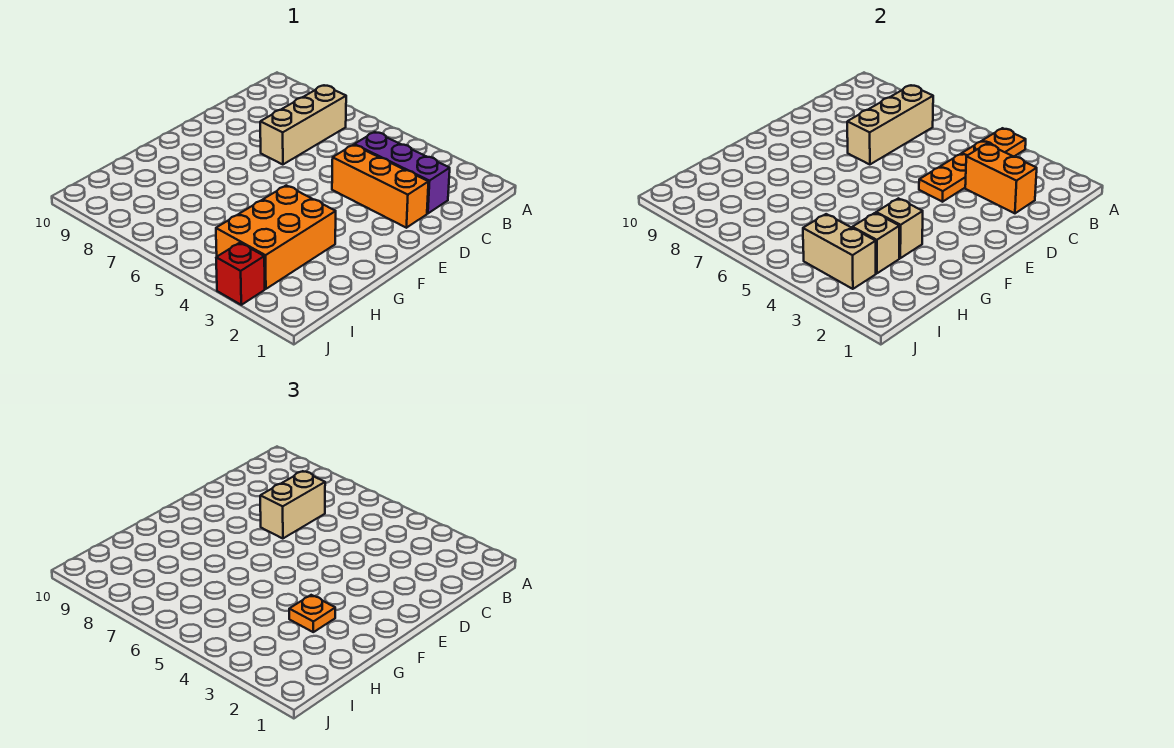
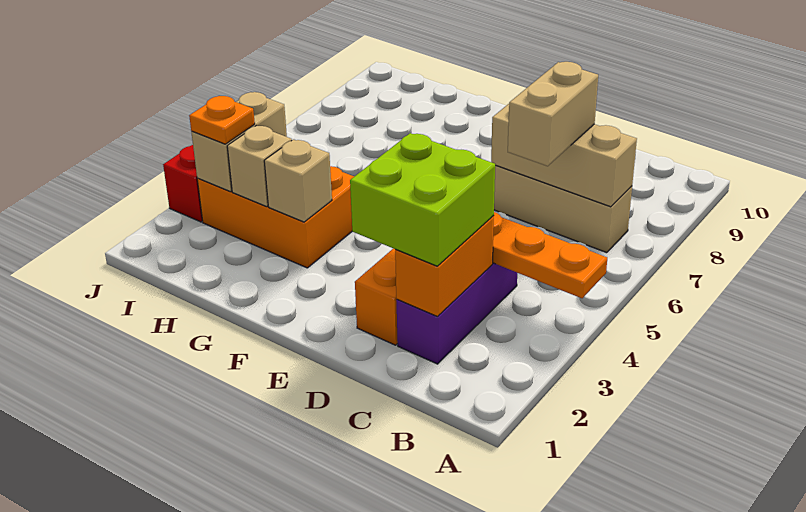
none -> lime 2x2 brick [350,133,495,266]
tan 1x2 brick [260,471,325,539] -> tan 1x2 brick turned to [508,62,598,166]
orange 1x1 plate [289,595,335,632] -> orange 1x1 plate moved to [189,96,255,144]

